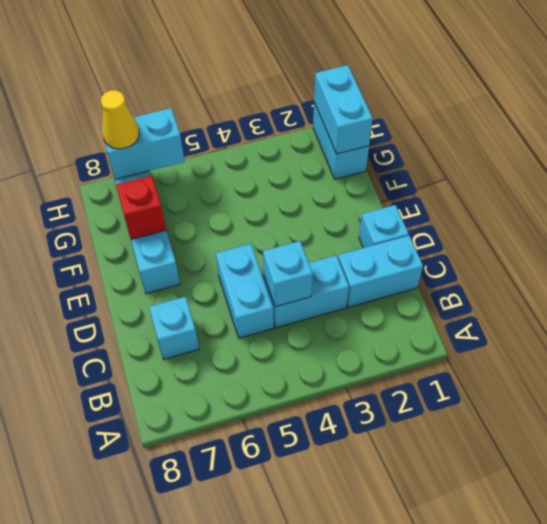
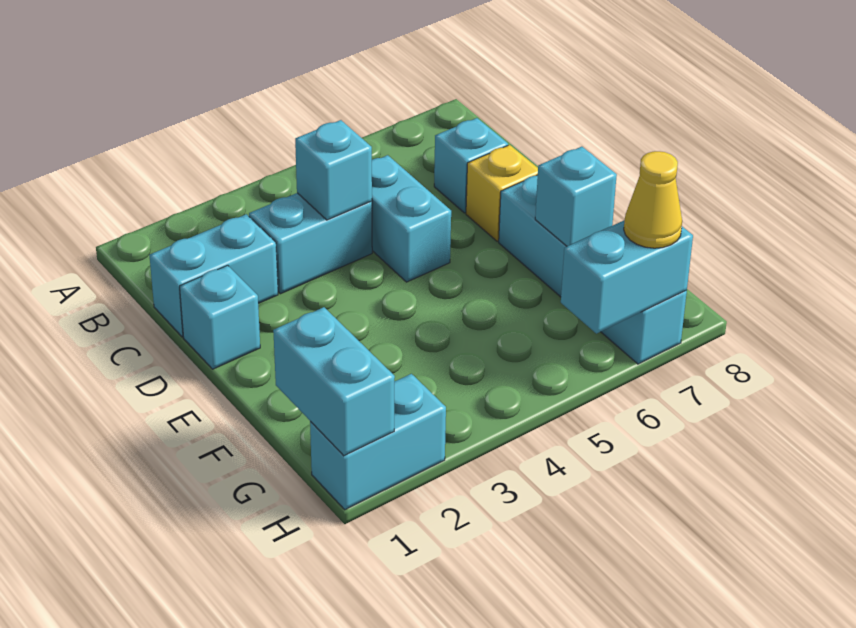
none -> yellow 1x1 brick [466,145,538,241]
red 1x1 brick [116,176,166,239] -> cyan 1x1 brick [535,147,617,246]
cyan 1x2 brick [313,103,369,179] -> cyan 1x2 brick turned to [310,374,446,510]

